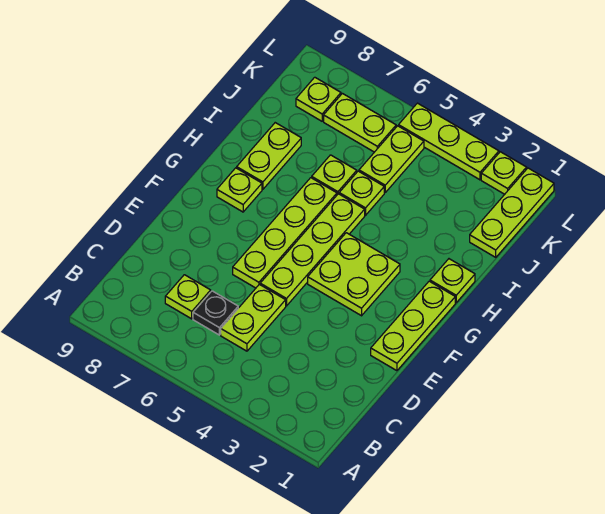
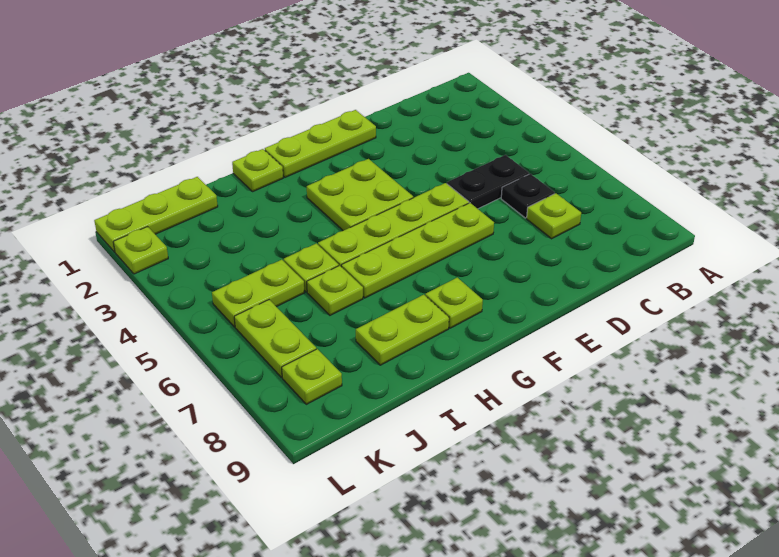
lime 1x2 plate [221,284,286,351] -> black 1x2 plate [447,155,529,209]
lime 1x3 plate [399,103,499,180] -> none

